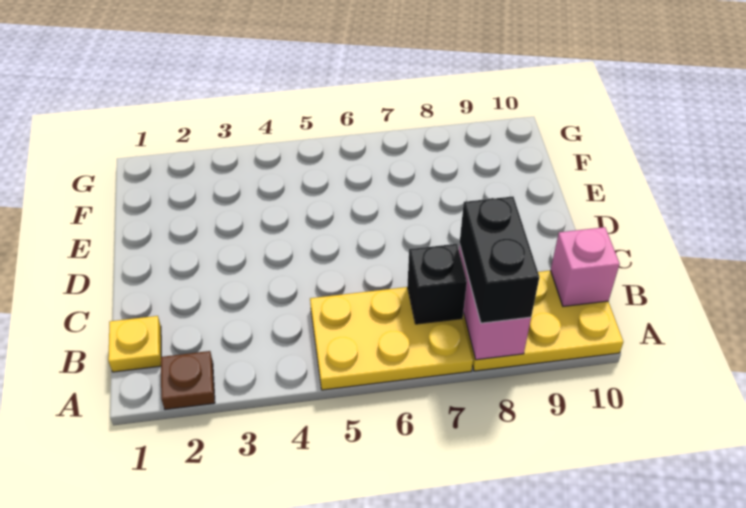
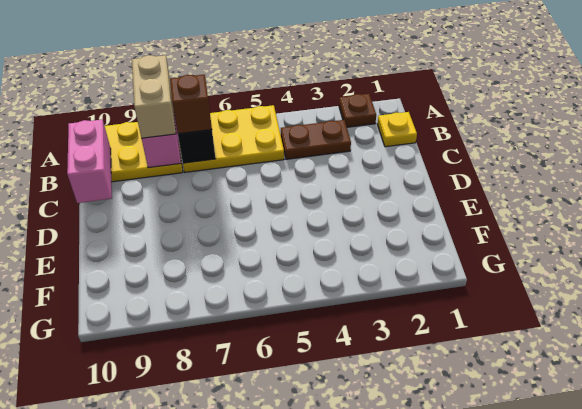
black 1x2 brick [460,196,539,323] -> tan 1x2 brick [132,55,176,138]
none -> brown 1x2 plate [281,120,351,159]
none -> brown 1x1 brick [170,75,212,134]
pink 1x1 brick [551,227,620,306] -> pink 1x2 brick [67,120,112,203]

